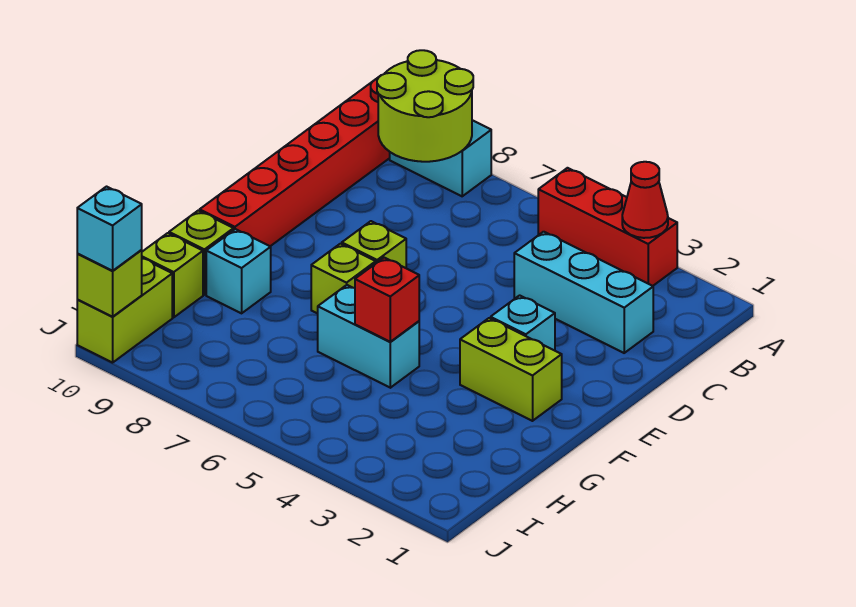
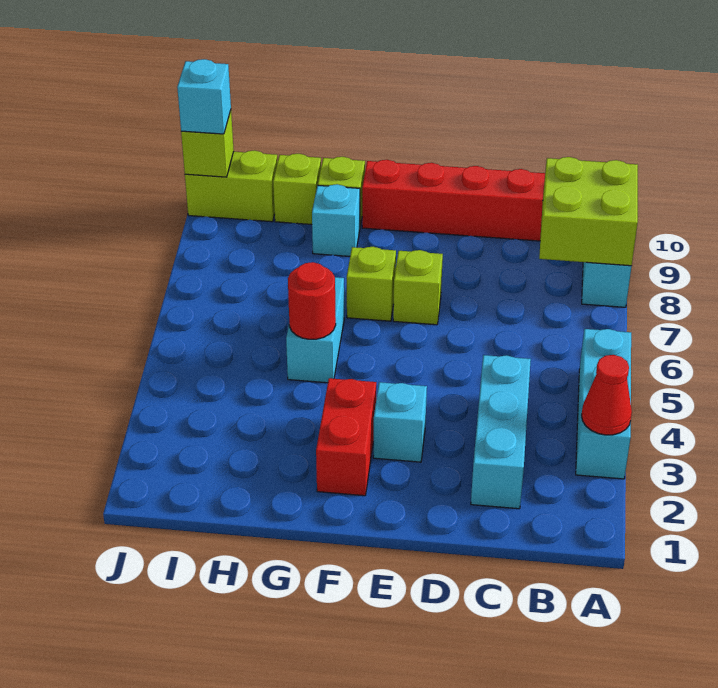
red 1x3 brick [538,168,677,286] -> cyan 1x3 brick [576,329,631,479]
lime 2x2 round brick [377,50,473,162] -> lime 2x2 brick [539,157,638,266]
lime 1x2 brick [460,318,562,421] -> red 1x2 brick [316,378,376,496]
red 1x1 brick [355,258,419,342] -> red 1x1 round brick [288,262,336,339]

